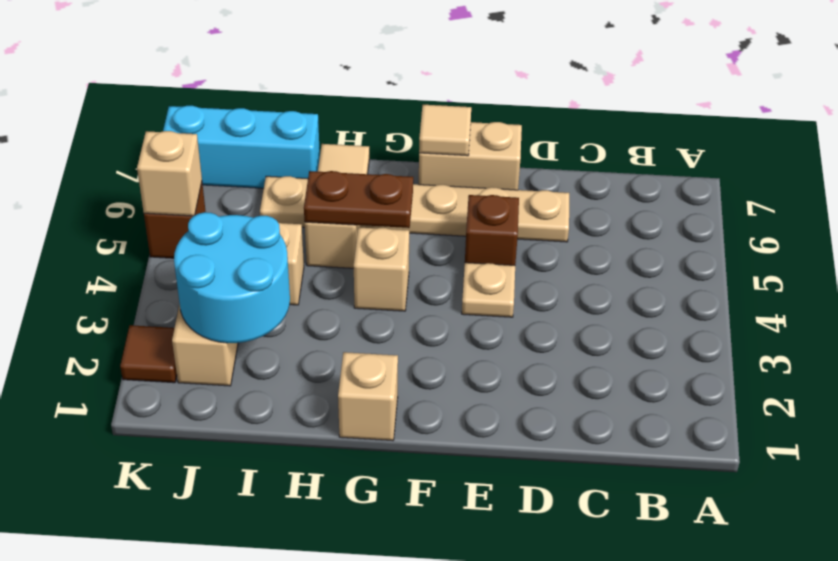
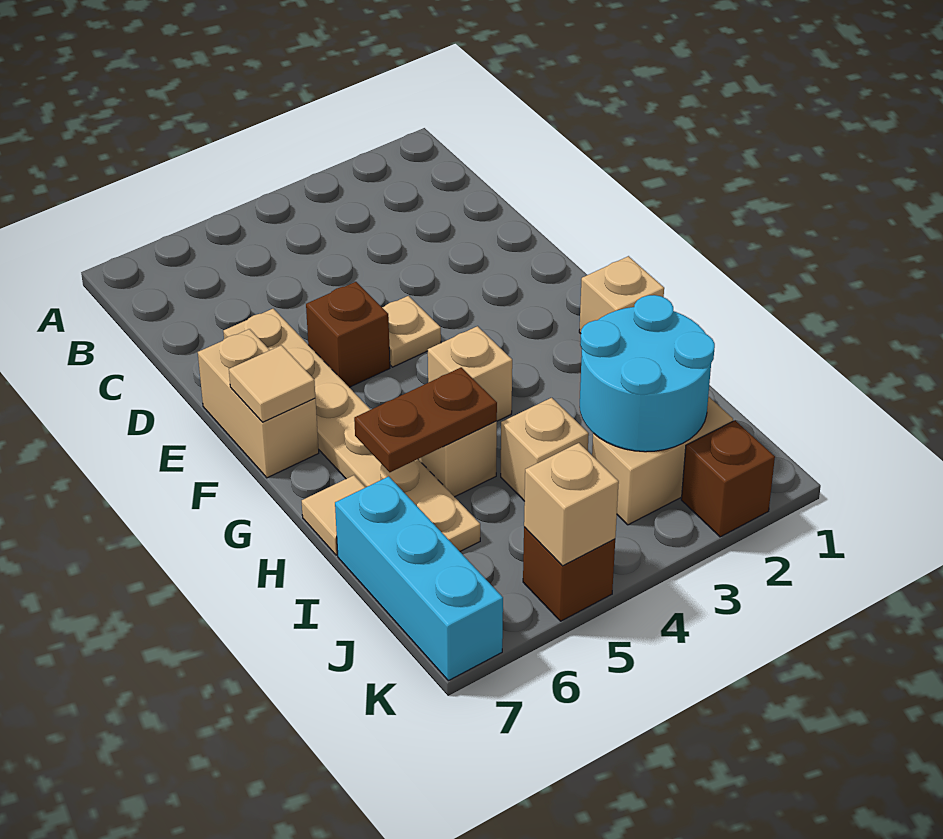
brown 1x2 plate [304,171,413,228] -> brown 1x2 plate turned to [354,367,497,472]
brown 1x1 tile [120,325,177,383] -> brown 1x1 brick [681,420,775,537]

